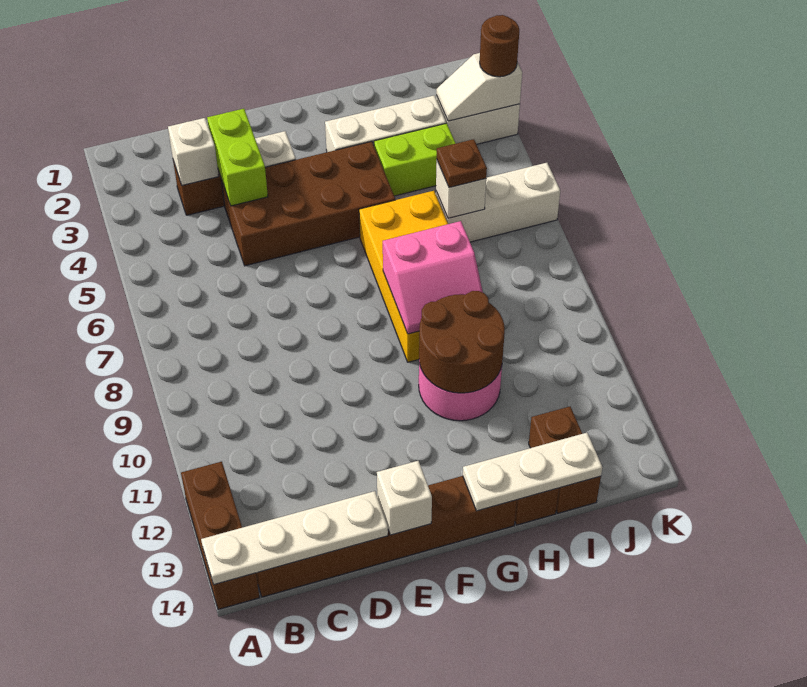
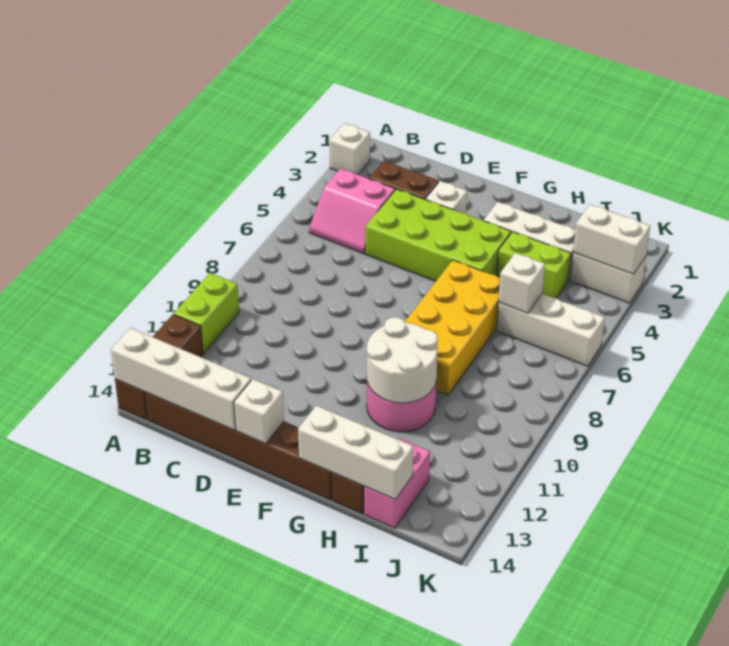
white 1x4 plate [201,491,388,585] -> white 1x4 brick [111,328,251,430]
white 1x1 brick [168,118,219,186] -> white 1x1 brick moved to [329,123,370,175]
lime 1x2 brick [207,109,268,206] -> lime 1x2 brick moved to [174,273,239,353]
brown 2x4 brick [221,142,395,266] -> lime 2x4 brick [365,189,511,281]
pink 2x2 slope [383,221,483,334] -> pink 2x2 slope moved to [309,168,395,254]
brown 2x2 round brick [419,291,505,393] -> white 2x2 round brick [367,317,438,403]
white 1x3 plate [463,433,602,511] -> white 1x3 brick [298,406,413,499]
brown 1x1 plate [437,139,487,187] -> none
brown 1x2 brick [529,407,601,513] -> pink 1x2 brick [364,438,430,528]
white 1x2 slope [436,53,522,121] -> white 1x2 brick [573,204,650,274]
brown 1x1 round brick [480,15,519,77] -> none

